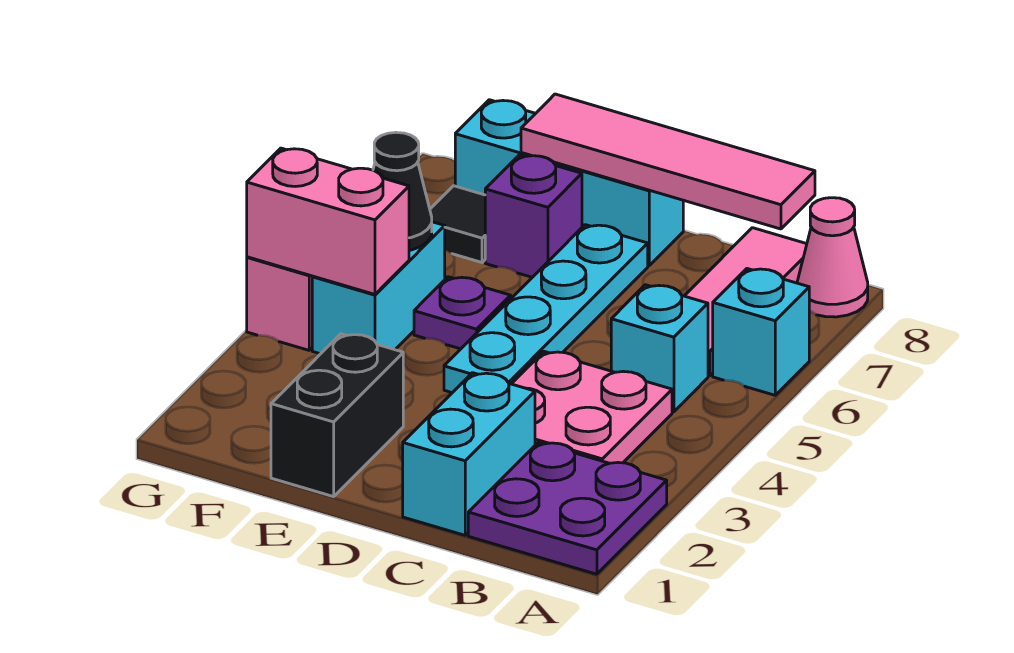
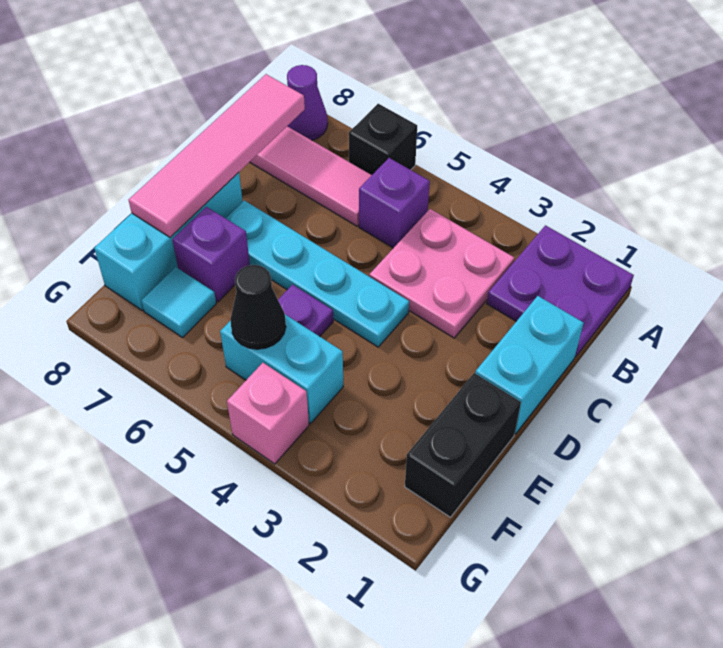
cyan 1x1 brick [713,269,809,395] -> black 1x1 brick [349,104,417,175]
pink 1x1 cone [797,198,868,317] -> purple 1x1 cone [287,65,328,140]
cyan 1x1 brick [611,285,708,412] -> purple 1x1 brick [359,158,430,248]
cyan 1x2 brick [403,373,535,535] -> cyan 1x2 brick turned to [475,296,584,434]
black 1x2 brick [271,334,403,497] -> black 1x2 brick turned to [405,373,521,517]
pink 1x2 brick [247,148,409,294] -> none
black 1x1 tile [430,186,485,262] -> cyan 1x1 tile [141,267,216,338]

